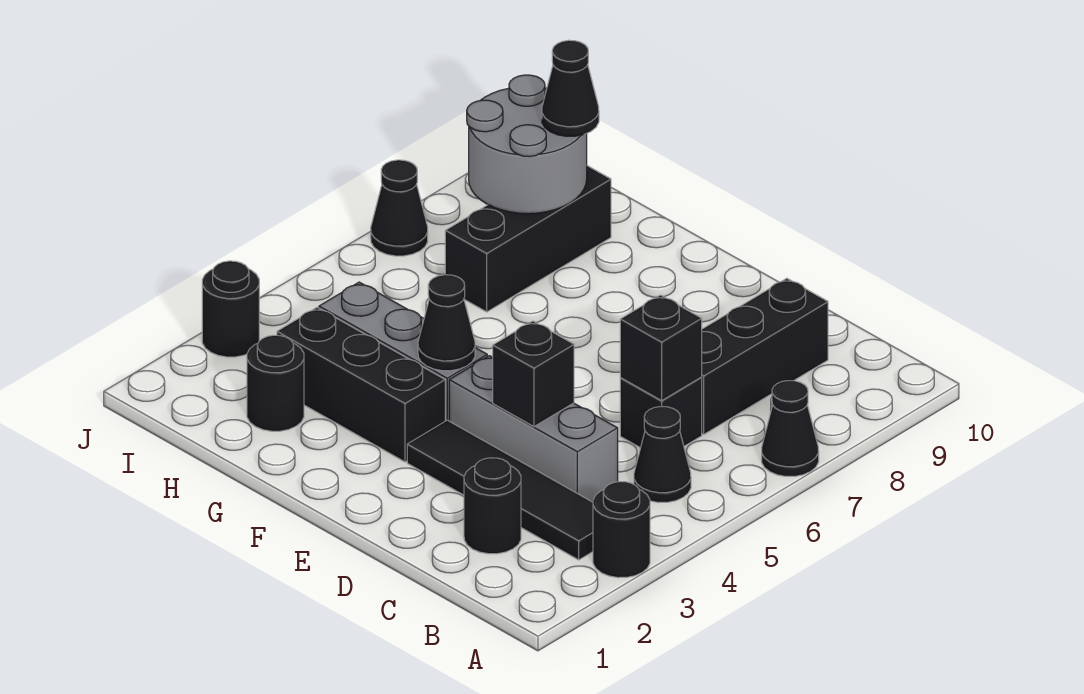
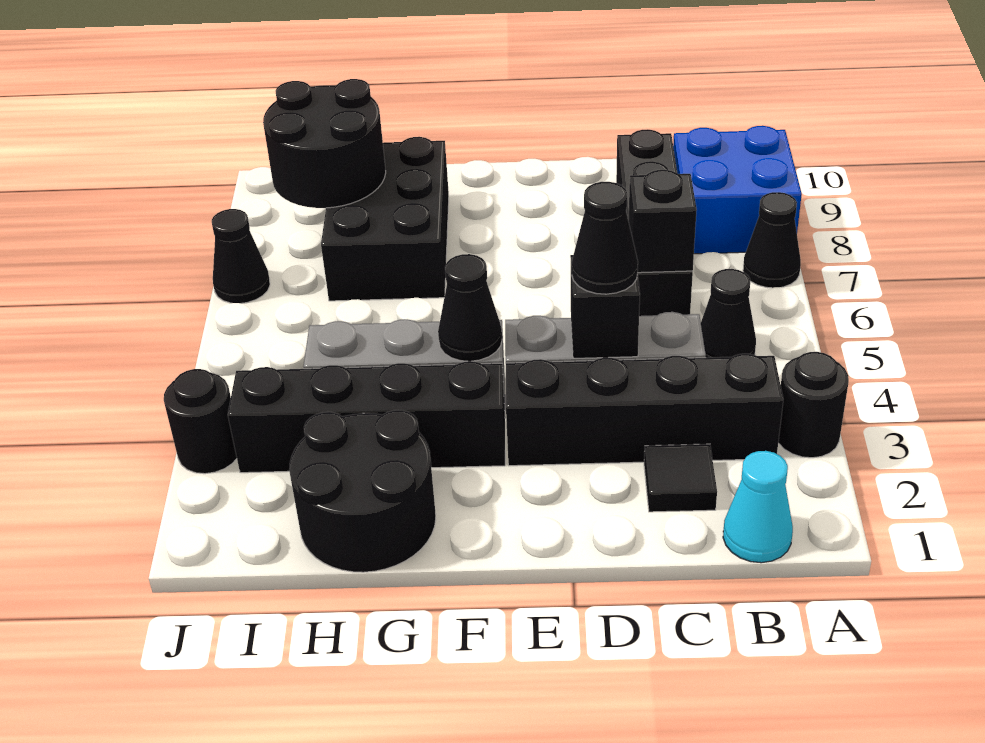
none -> blue 2x2 brick [673,126,802,254]
none -> cyan 1x1 cone [723,451,793,563]
black 1x4 tile [407,420,593,560] -> black 1x4 brick [506,354,783,466]
black 1x1 round brick [464,458,521,554] -> black 1x1 tile [644,444,717,512]
black 1x3 brick [277,308,445,462] -> black 1x4 brick [228,361,505,473]
black 1x1 round brick [247,335,304,431] -> black 2x2 round brick [289,410,436,572]
black 1x3 brick [445,166,611,312] -> black 2x3 brick [321,137,449,301]
grey 2x2 round brick [467,75,587,214] -> black 2x2 round brick [263,79,386,208]
black 1x1 cone [542,40,599,136] -> black 1x1 cone moved to [572,182,638,294]

